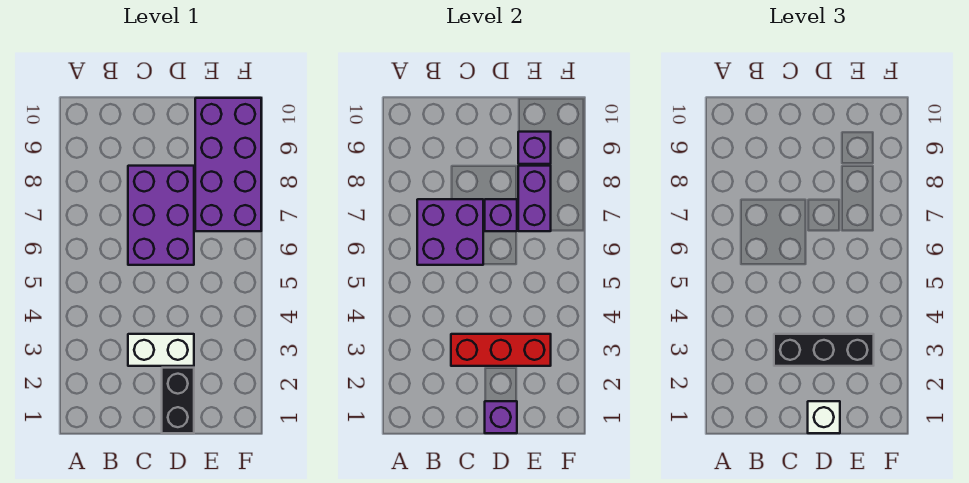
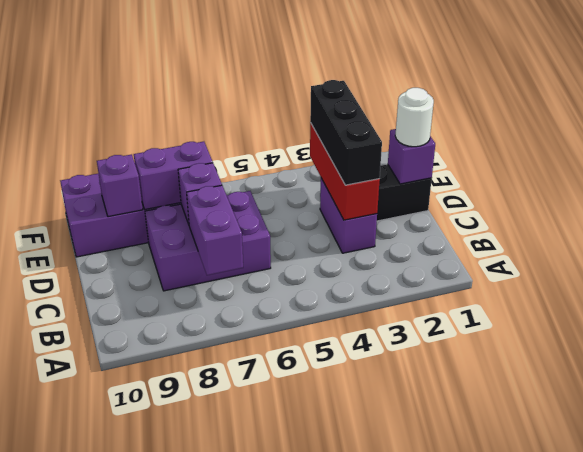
purple 2x2 brick [417,199,483,265] -> purple 1x2 brick [187,185,243,275]
white 1x2 brick [128,334,194,366] -> purple 1x2 brick [320,178,377,253]
white 1x1 brick [808,401,840,433] -> white 1x1 round brick [395,88,434,147]

